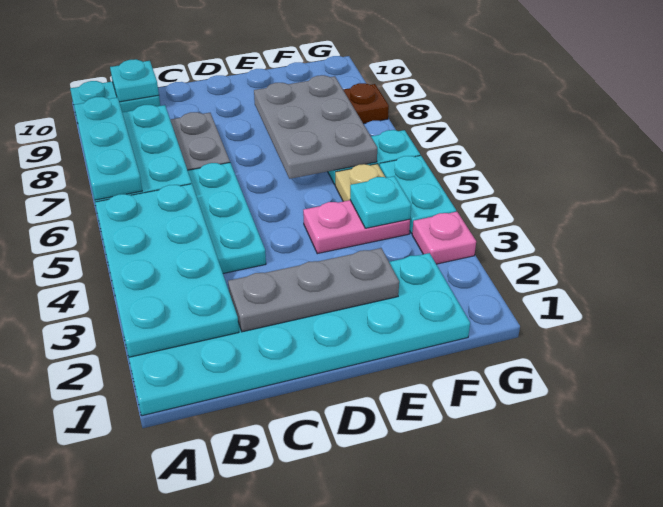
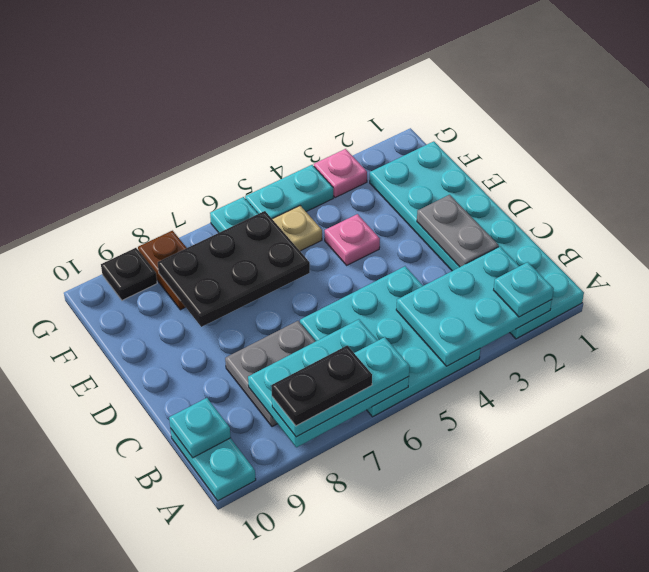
cyan 2x4 plate [95,184,239,357] -> cyan 2x3 plate [396,247,552,366]
none -> black 1x2 plate [271,345,372,426]
grey 1x3 plate [228,248,399,332] -> grey 1x2 plate [417,195,499,267]
pink 1x2 plate [303,200,410,254] -> pink 1x1 plate [325,214,380,265]
grey 2x3 plate [254,75,377,179] -> black 2x3 plate [158,211,310,327]
cyan 1x1 plate [350,176,411,228] -> cyan 1x1 plate moved to [494,262,554,317]
none -> black 1x1 plate [101,248,157,300]

